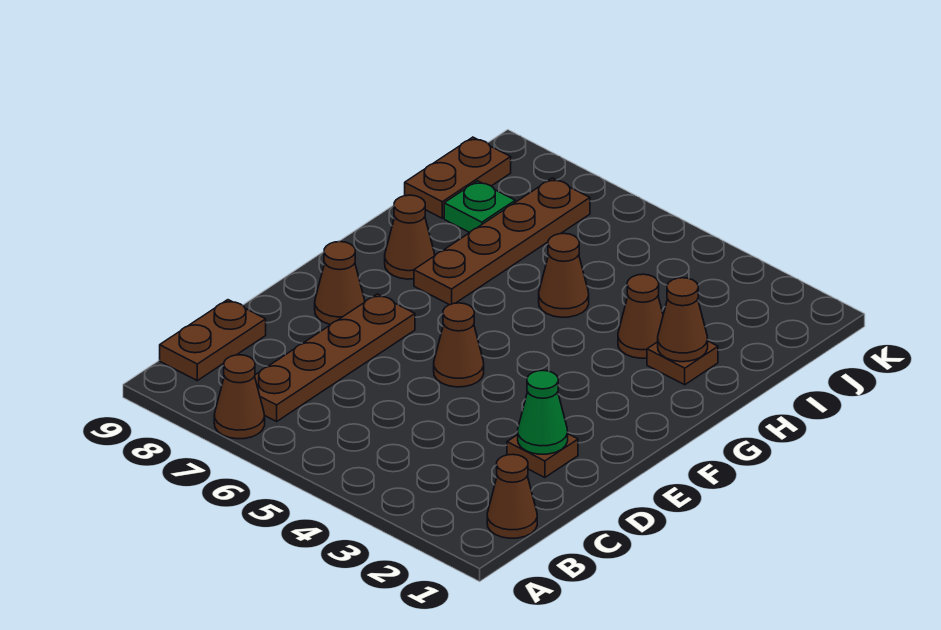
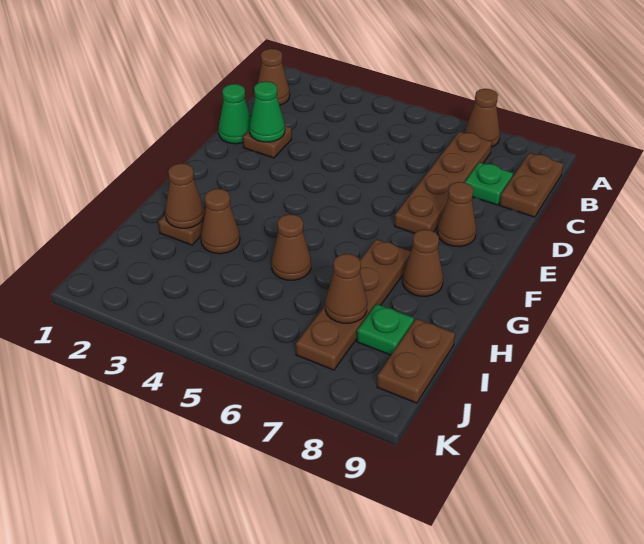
none -> green 1x1 plate [465,162,513,205]
none -> green 1x1 cone [218,84,251,144]
brown 1x1 cone [434,303,484,387] -> brown 1x1 cone moved to [325,254,367,323]

